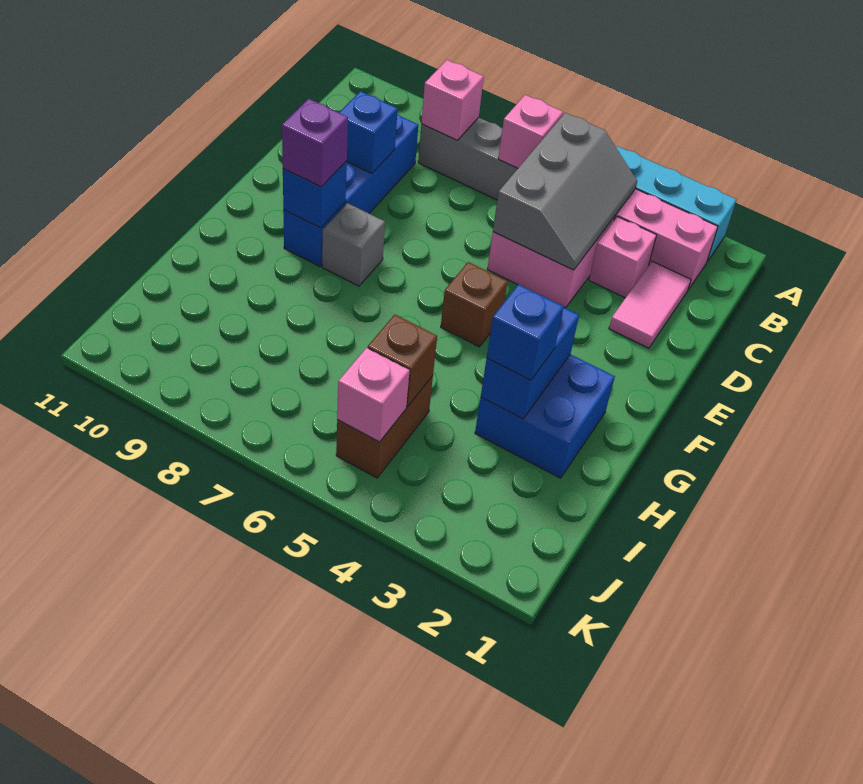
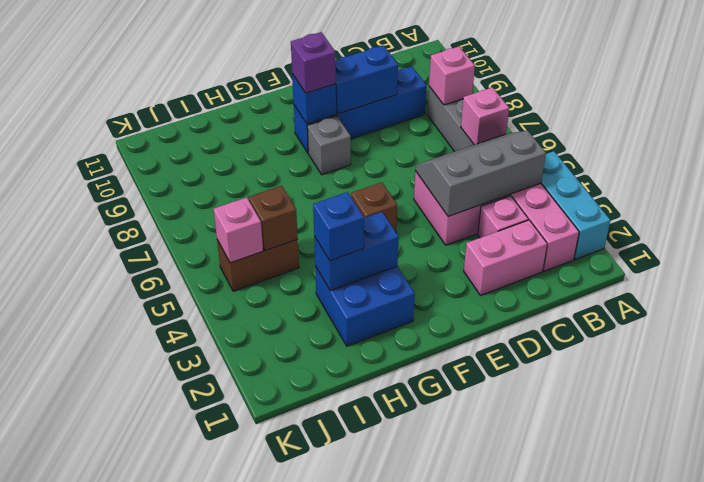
grey 2x3 slope [493,113,637,270] -> grey 2x3 slope turned to [415,131,546,216]
pink 1x2 tile [609,261,691,348] -> pink 1x2 brick [464,220,547,295]
blue 1x1 brick [339,91,398,174] -> blue 1x2 brick [336,45,398,114]

